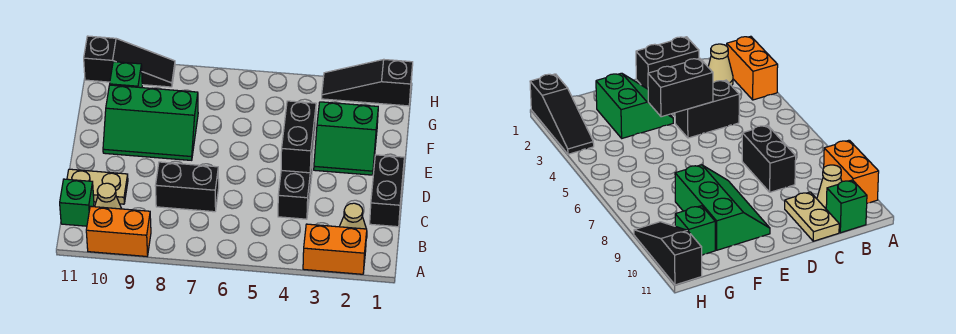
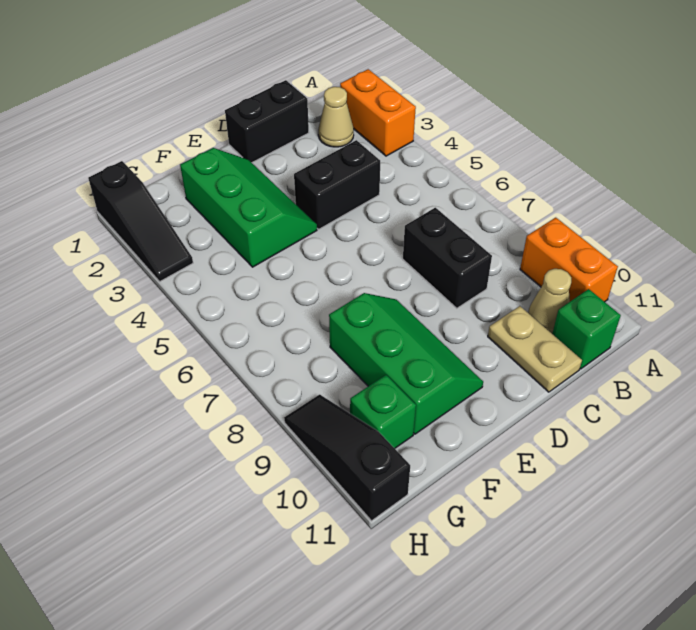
black 1x2 brick [281,101,316,173] -> none
green 2x2 slope [314,102,378,175] -> green 2x3 slope [180,148,317,267]

